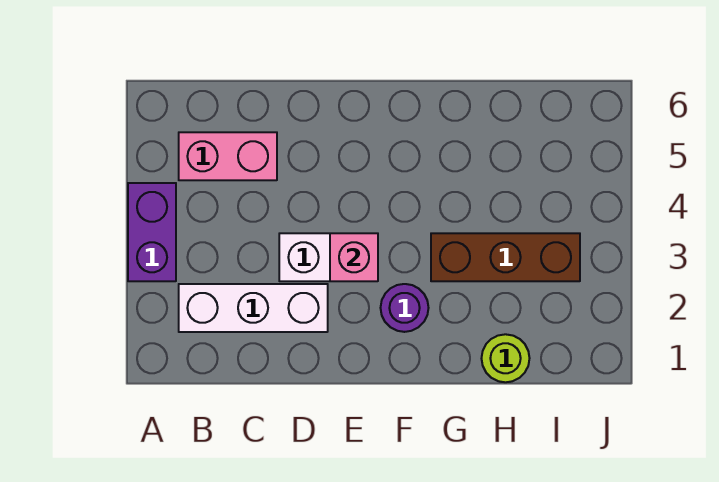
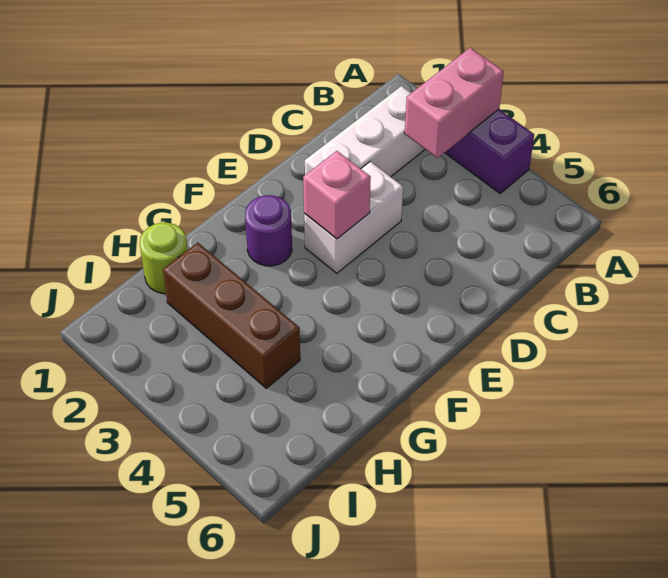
pink 1x2 brick [179,132,277,180] -> pink 1x2 brick moved to [405,48,504,158]
brown 1x3 brick [431,233,580,281] -> brown 1x3 brick turned to [163,243,300,388]

